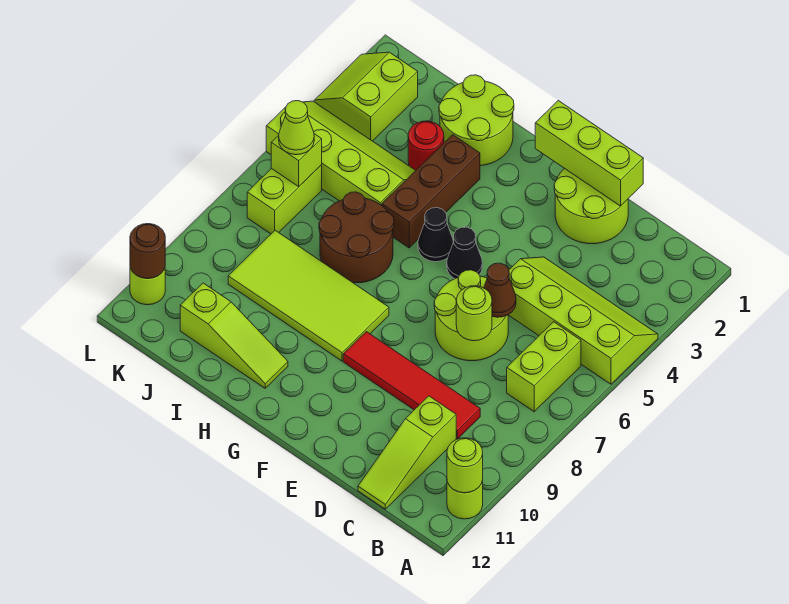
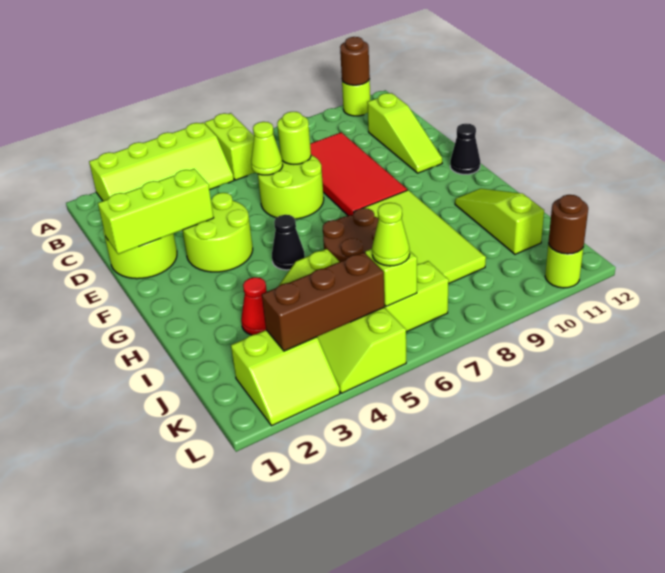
lime 2x4 slope [509,257,658,384] -> lime 2x4 slope turned to [89,123,234,201]
lime 1x1 round brick [447,438,483,493] -> brown 1x1 round brick [340,37,370,85]
lime 1x2 brick [507,322,581,412] -> lime 1x2 brick turned to [205,113,255,180]
red 1x4 tile [343,332,480,439] -> red 2x4 tile [310,132,407,216]
lime 1x3 slope [358,396,456,509] -> lime 1x3 slope turned to [367,93,442,173]
lime 1x3 brick [535,101,643,206] -> lime 1x3 brick turned to [98,169,214,254]
brown 1x1 cone [484,263,516,317] -> lime 1x1 cone [251,122,283,175]
black 1x1 cone [447,227,482,279] -> black 1x1 cone moved to [450,124,480,174]
lime 2x2 round brick [439,75,514,166] -> lime 2x2 round brick moved to [182,193,253,272]
brown 1x3 brick [382,135,480,248] -> brown 1x3 brick moved to [262,252,385,351]
red 1x1 round brick [408,121,444,170] -> red 1x1 cone [241,277,266,335]

